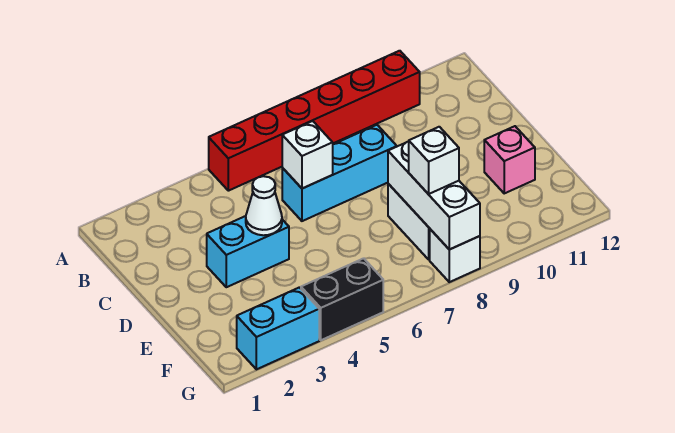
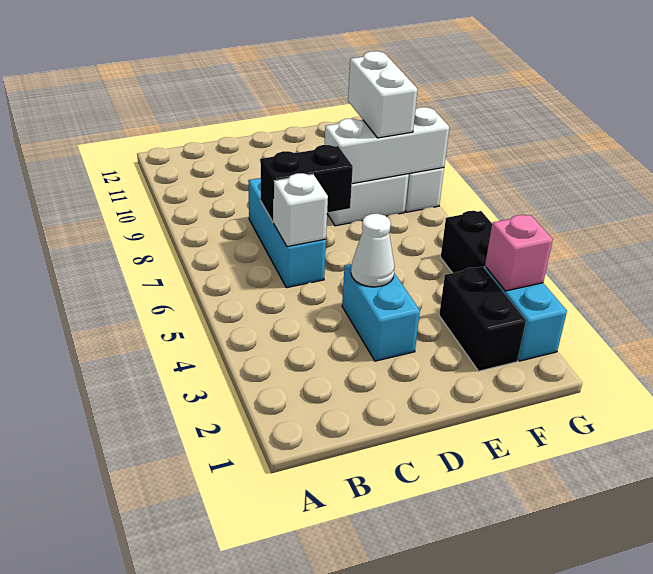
red 1x6 brick [209,51,420,191] -> none
none -> black 1x2 brick [260,145,353,223]
pink 1x1 brick [484,126,535,193] -> pink 1x1 brick moved to [485,215,553,291]
none -> black 1x2 brick [439,267,526,371]
white 1x1 brick [408,127,459,194] -> white 1x2 brick [348,51,417,138]

